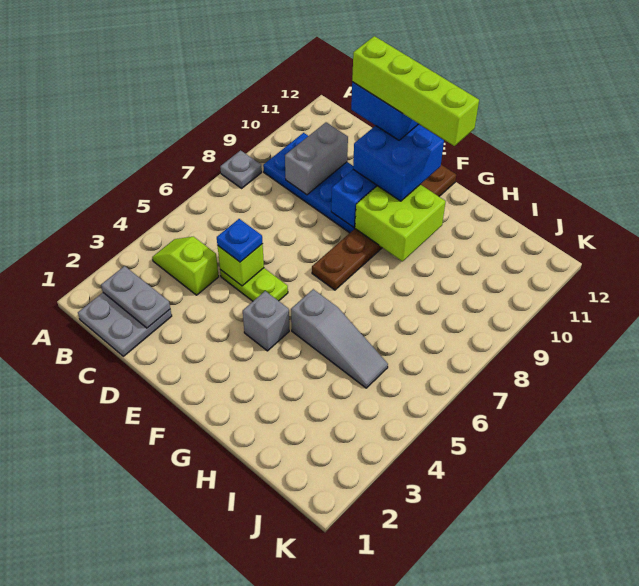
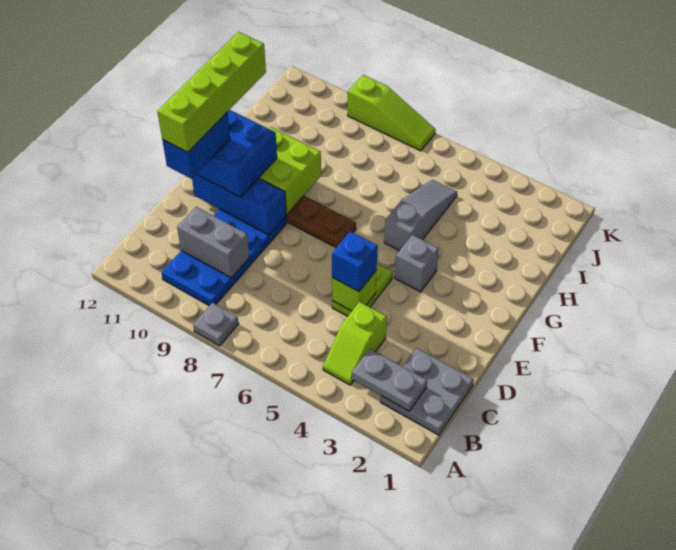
grey 1x2 plate [101,266,170,328] -> grey 1x2 plate turned to [352,349,427,411]
blue 1x1 plate [217,219,263,262] -> blue 1x1 brick [332,231,378,292]
none -> lime 1x3 slope [348,75,436,151]

